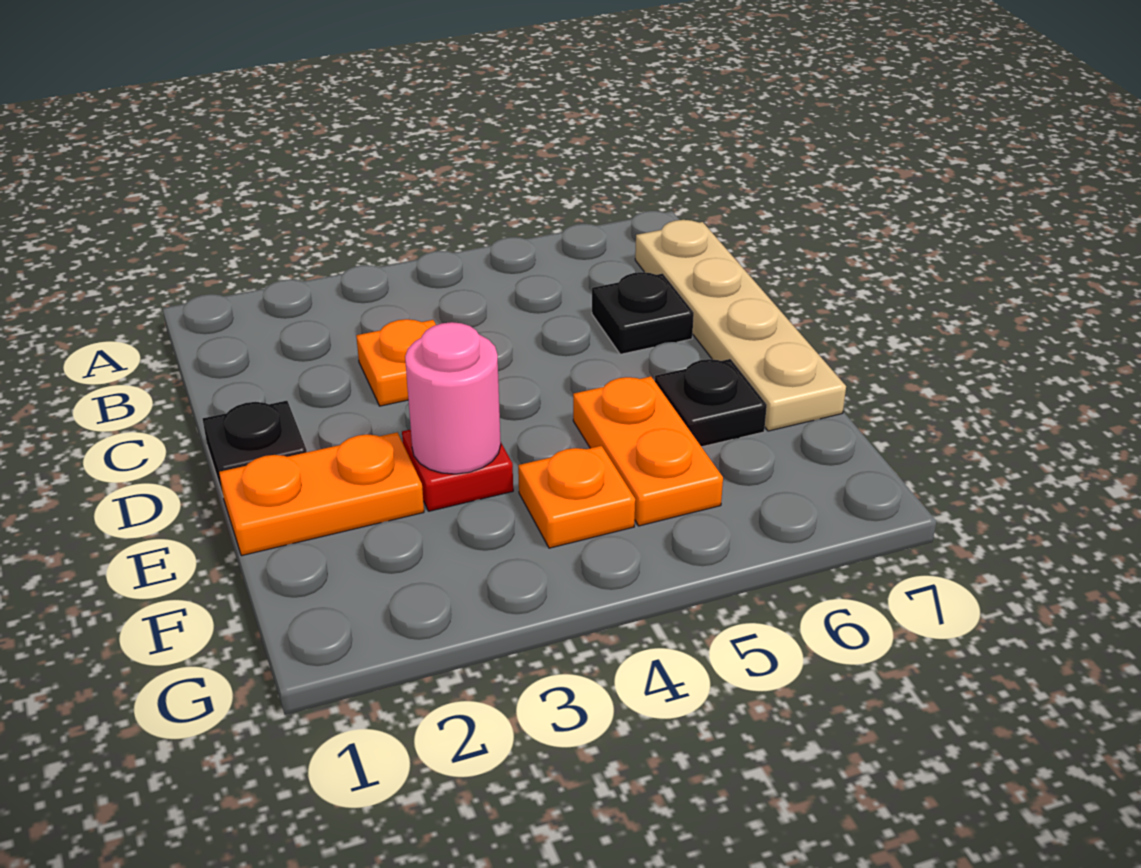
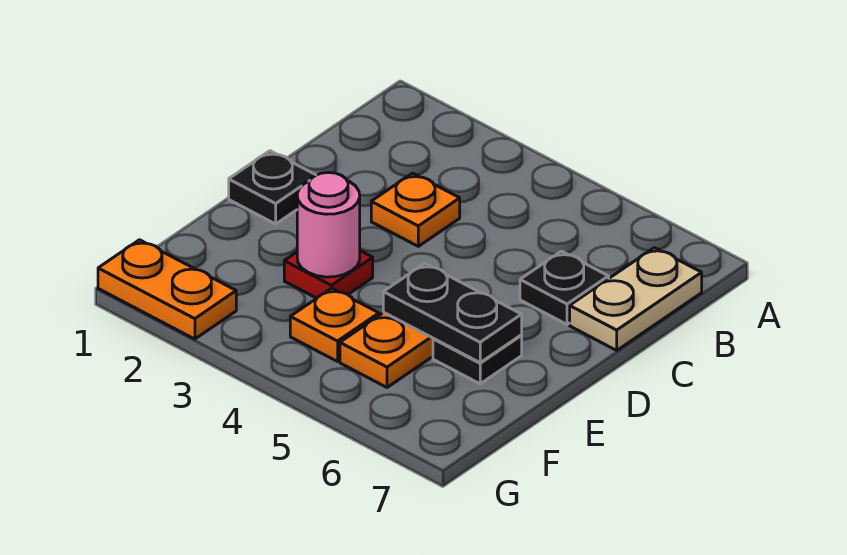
tan 1x4 plate [635,220,846,431] -> tan 1x2 plate [570,248,702,350]
orange 1x2 plate [219,432,424,556] -> orange 1x2 plate moved to [98,240,236,339]
none -> black 1x2 plate [383,264,522,363]

